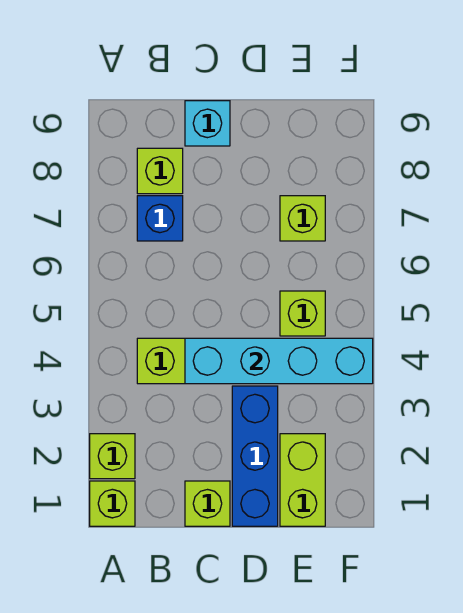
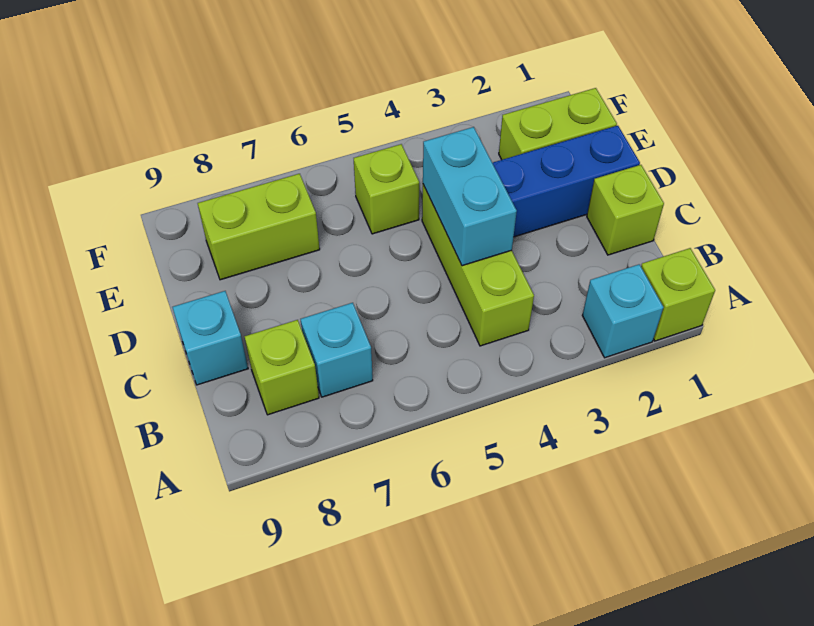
lime 1x1 brick [90,434,135,479] -> cyan 1x1 brick [582,264,663,358]
blue 1x1 brick [137,196,183,241] -> cyan 1x1 brick [301,303,373,397]
cyan 1x4 brick [185,338,373,384] -> cyan 1x2 brick [423,127,517,266]
lime 1x1 brick [280,196,325,241] -> lime 1x2 brick [198,174,320,280]

